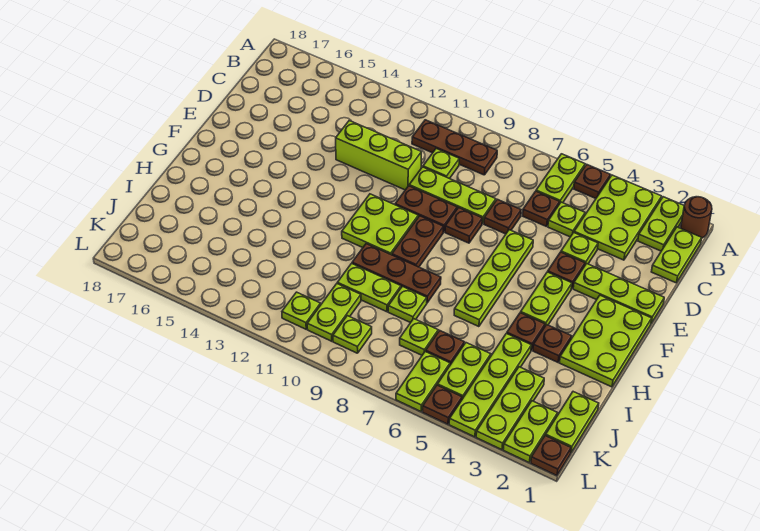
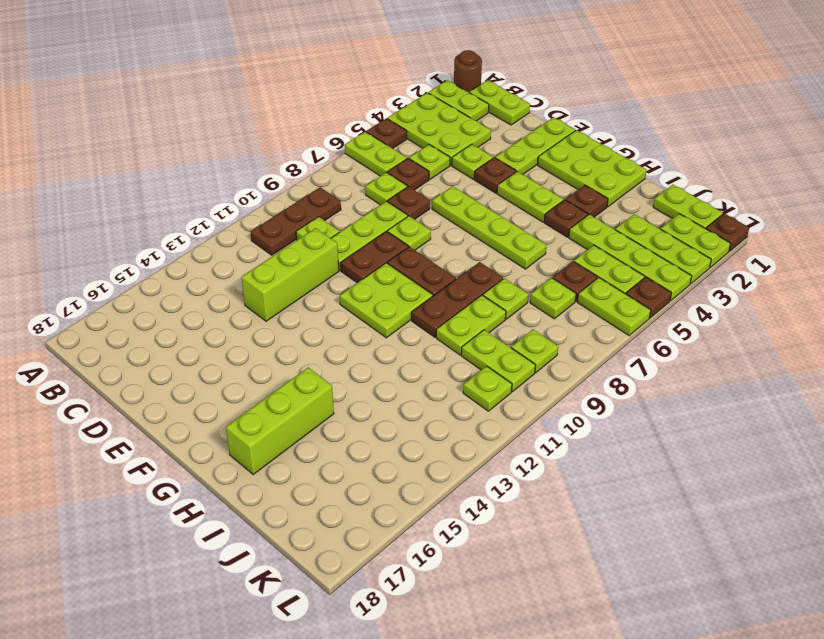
none -> lime 1x1 plate [365,172,407,205]
brown 1x1 plate [445,208,482,243] -> lime 1x1 plate [387,216,431,250]
none -> lime 1x3 brick [226,367,334,475]

